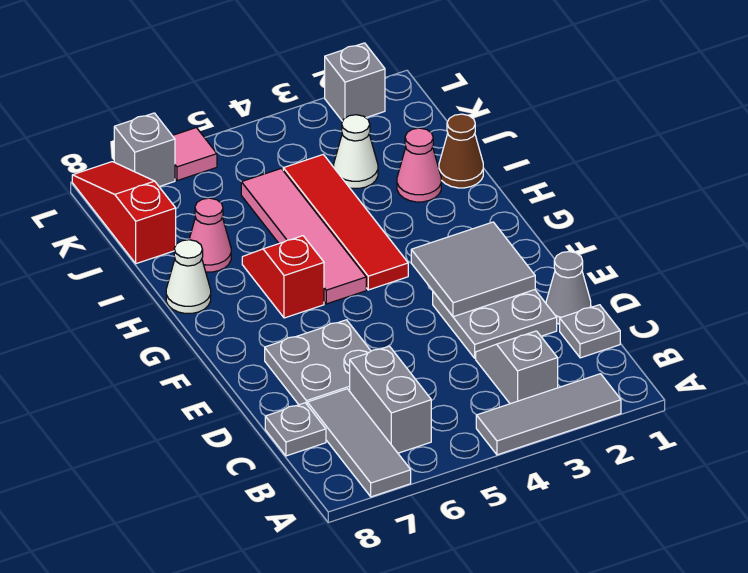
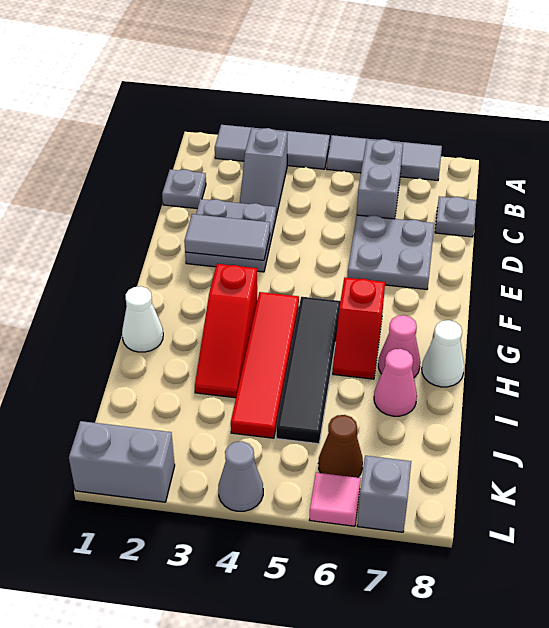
grey 1x3 tile [307,389,411,497] -> grey 1x3 tile turned to [327,135,442,180]
grey 1x1 cone [546,252,591,324] -> grey 1x1 cone moved to [218,441,263,511]
grey 2x2 tile [411,222,535,317] -> grey 1x2 tile [184,214,270,260]
pink 1x4 tile [241,169,366,304] -> black 1x4 tile [276,297,340,444]
brown 1x1 cone [439,114,483,188] -> brown 1x1 cone moved to [318,415,363,478]
pink 1x1 cone [397,128,441,202] -> pink 1x1 cone moved to [378,315,420,377]
white 1x1 cone [334,115,378,188] -> white 1x1 cone moved to [122,286,163,352]
red 1x3 slope [72,162,176,264] -> red 1x3 slope moved to [195,264,257,398]
grey 1x1 brick [325,43,385,121] -> grey 1x2 brick [69,421,175,502]

